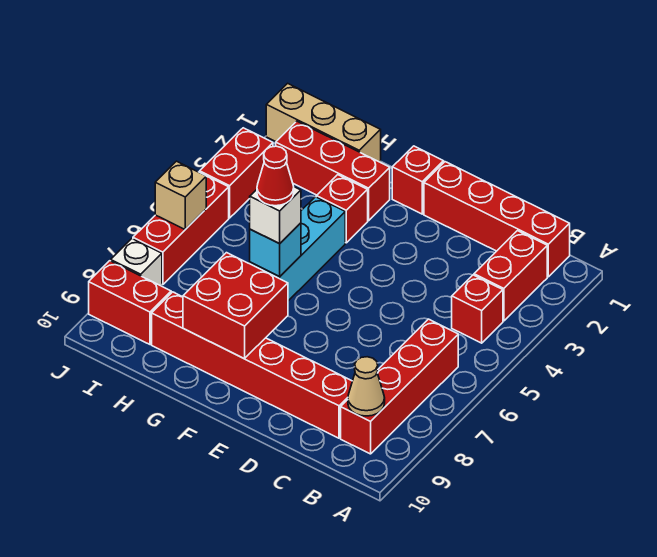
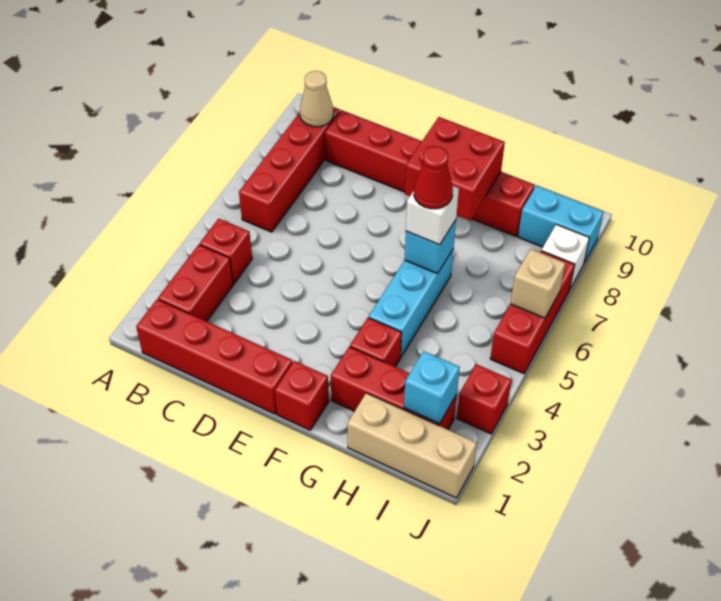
none -> cyan 1x1 brick [404,351,460,424]
red 1x2 brick [89,261,171,344] -> cyan 1x2 brick [518,186,603,263]
red 1x2 brick [200,128,273,218] -> red 1x1 brick [457,364,511,434]

